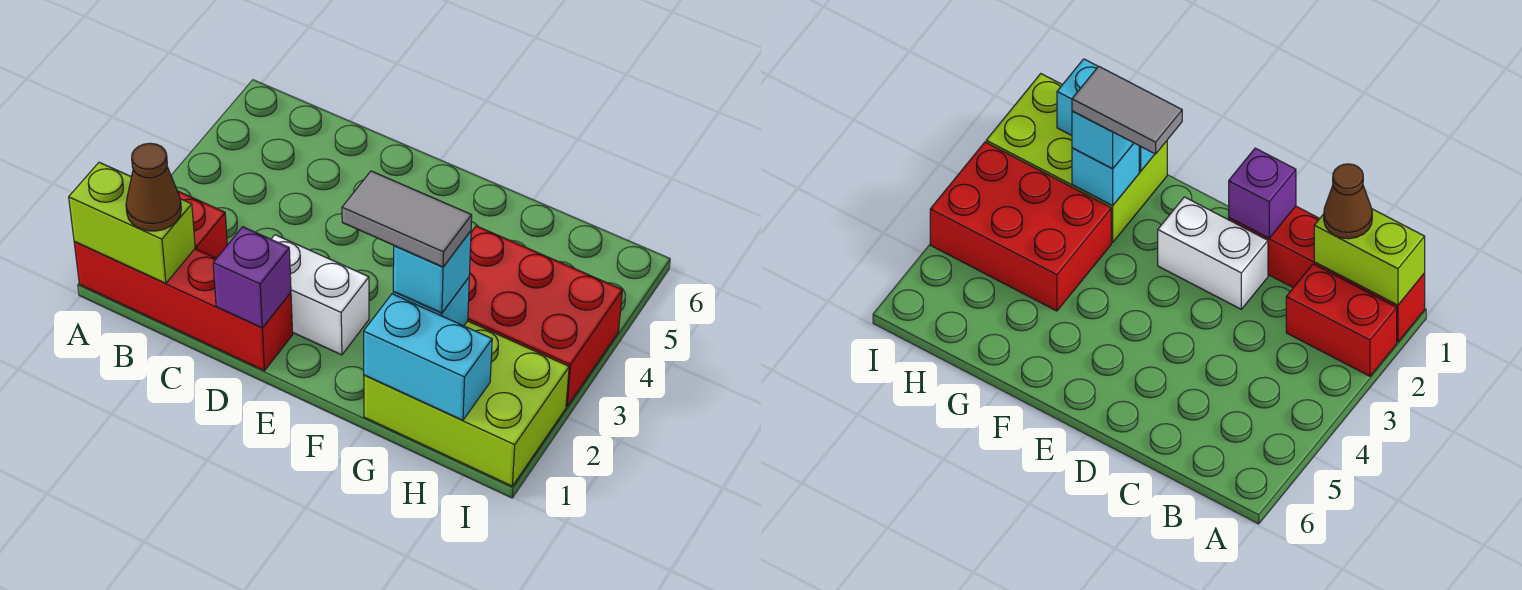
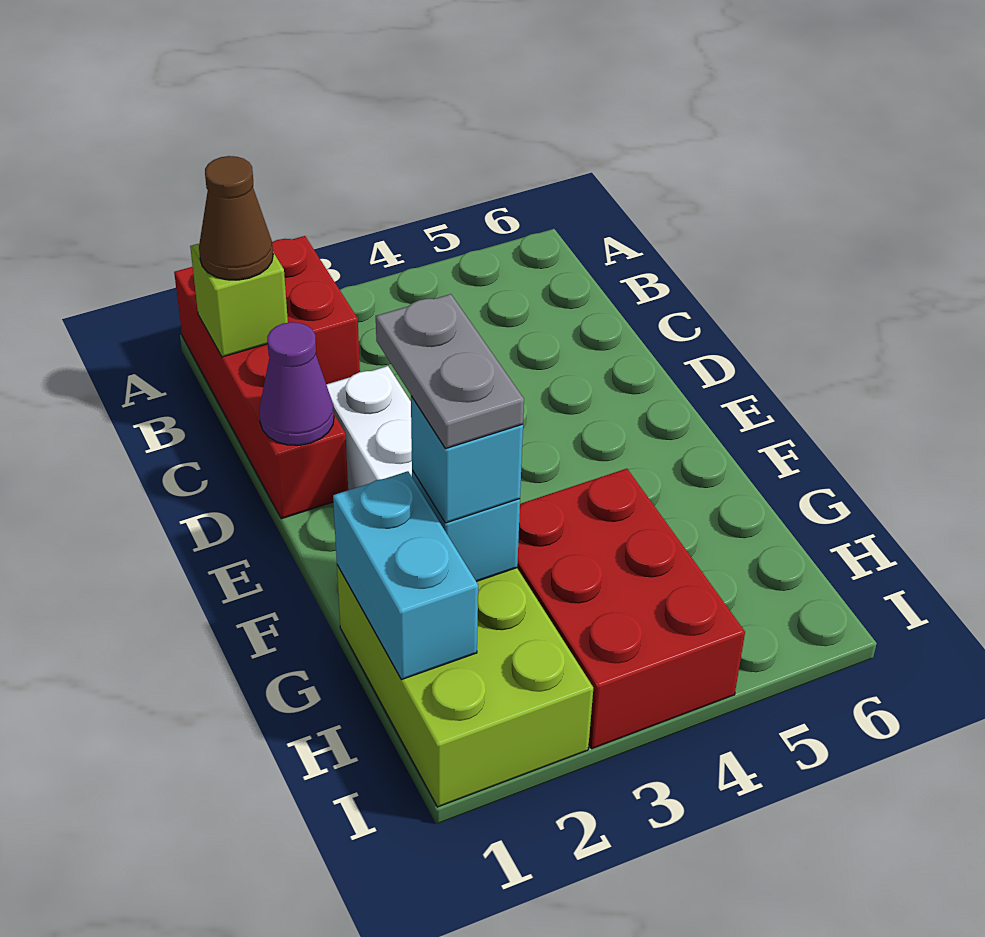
lime 1x2 brick [69,162,195,284] -> lime 1x1 brick [190,244,288,357]
purple 1x1 brick [213,227,291,328] -> purple 1x1 cone [259,322,334,445]
grey 1x2 tile [342,171,472,267] -> grey 1x2 plate [376,294,524,449]

